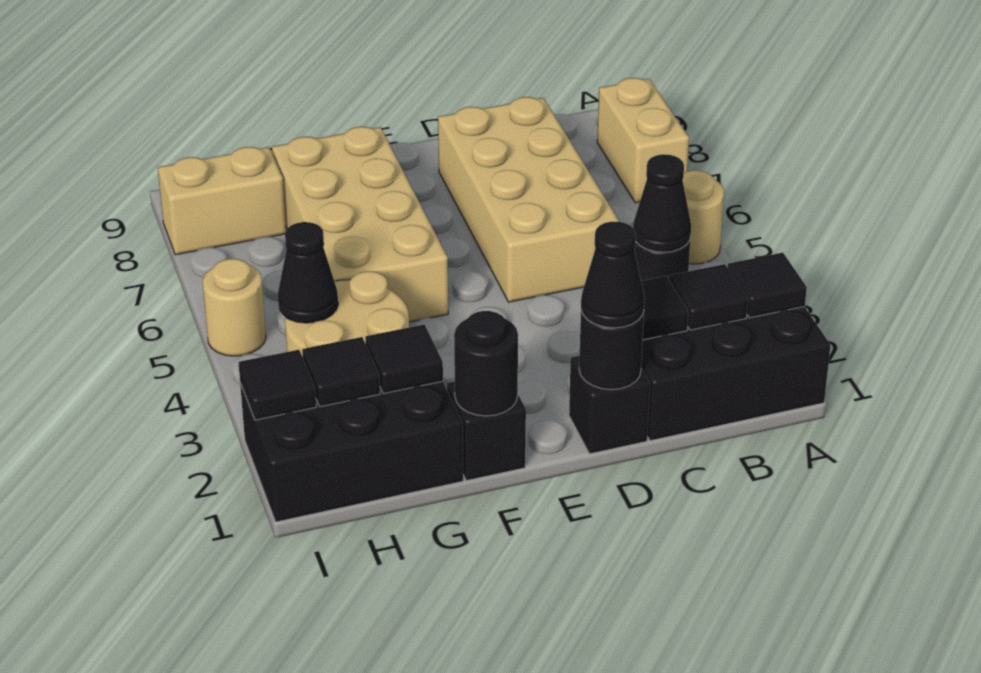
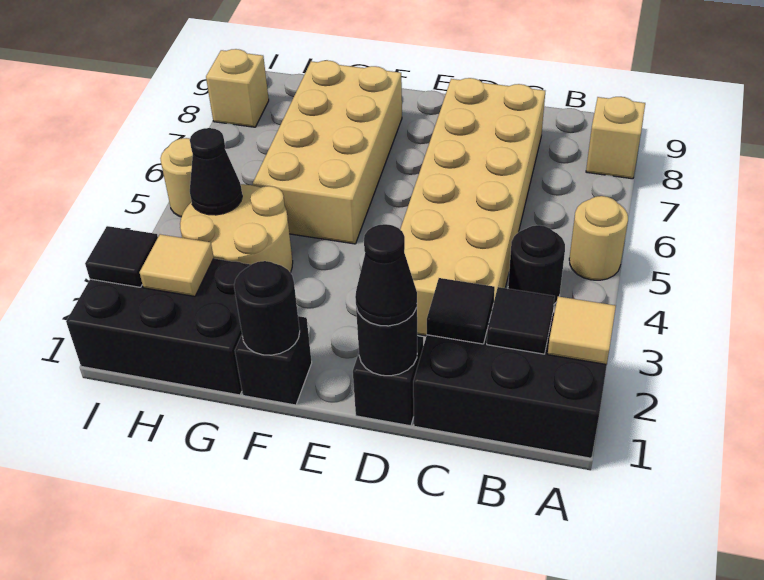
black 1x1 tile [728,253,807,318] -> tan 1x1 tile [548,296,616,364]
tan 1x2 brick [597,78,689,203] -> tan 1x1 brick [586,97,645,179]
black 1x1 cone [633,154,691,252] -> none
tan 2x4 brick [438,97,620,302] -> tan 2x6 brick [400,78,545,336]
black 1x1 tile [365,324,443,394] -> none
black 1x1 tile [302,337,380,407] -> tan 1x1 tile [140,234,214,296]
tan 1x2 brick [158,147,286,255] -> tan 1x1 brick [206,49,269,127]

